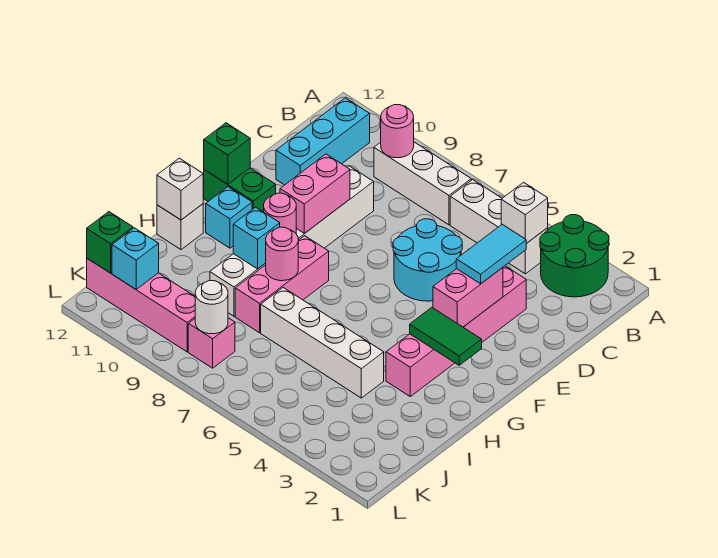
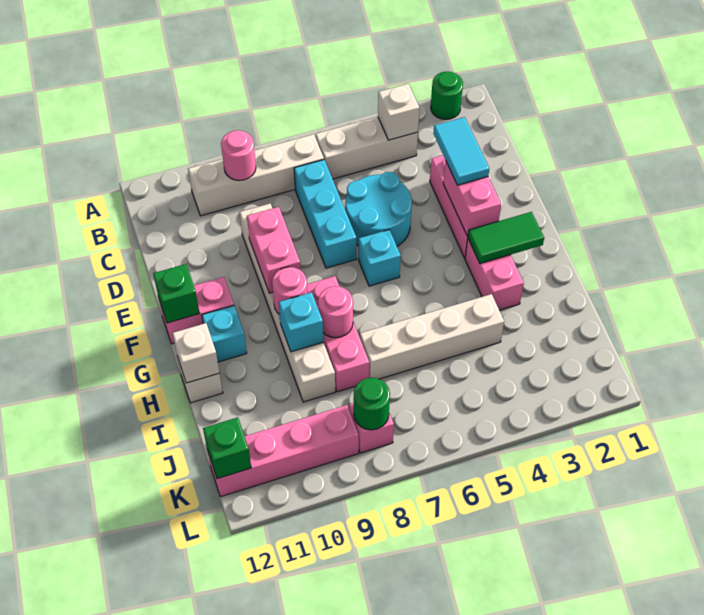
green 2x2 round brick [540,215,609,297] -> green 1x1 round brick [431,72,463,119]
white 1x3 brick [374,142,471,225] -> white 1x4 brick [188,134,324,216]
cyan 1x3 brick [276,98,370,185] -> cyan 1x3 brick moved to [294,160,356,268]
green 1x2 brick [204,168,276,212] -> pink 1x2 brick [159,277,234,344]
white 1x1 round brick [195,281,228,334] -> green 1x1 round brick [354,378,390,430]
cyan 1x1 brick [112,228,159,289] -> cyan 1x1 brick moved to [358,230,401,286]

